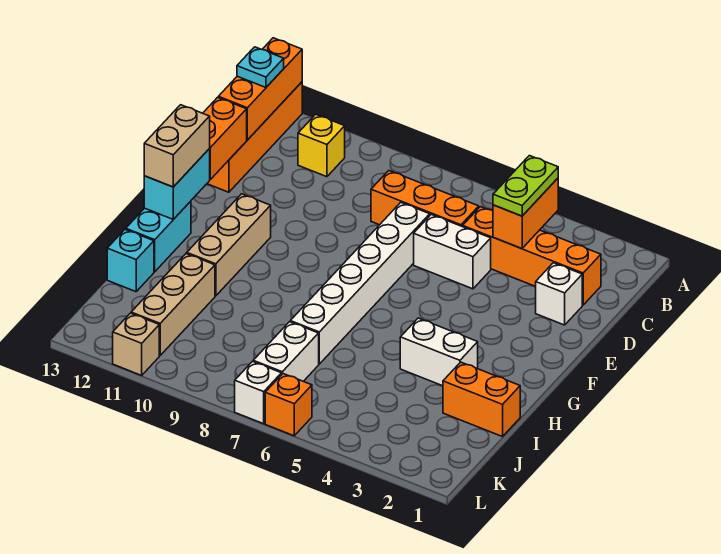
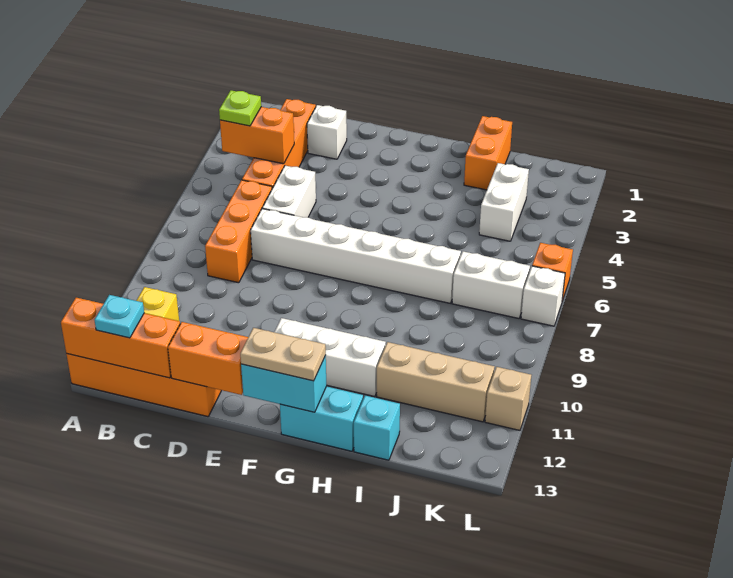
lime 1x2 plate [493,156,558,216] -> lime 1x1 plate [219,90,261,126]
tan 1x3 brick [187,194,271,296] -> white 1x3 brick [275,318,386,397]
tan 1x2 brick [144,105,210,187] -> tan 1x2 plate [240,328,326,381]
white 1x2 brick [400,318,478,386] -> white 1x2 brick moved to [479,163,529,241]

